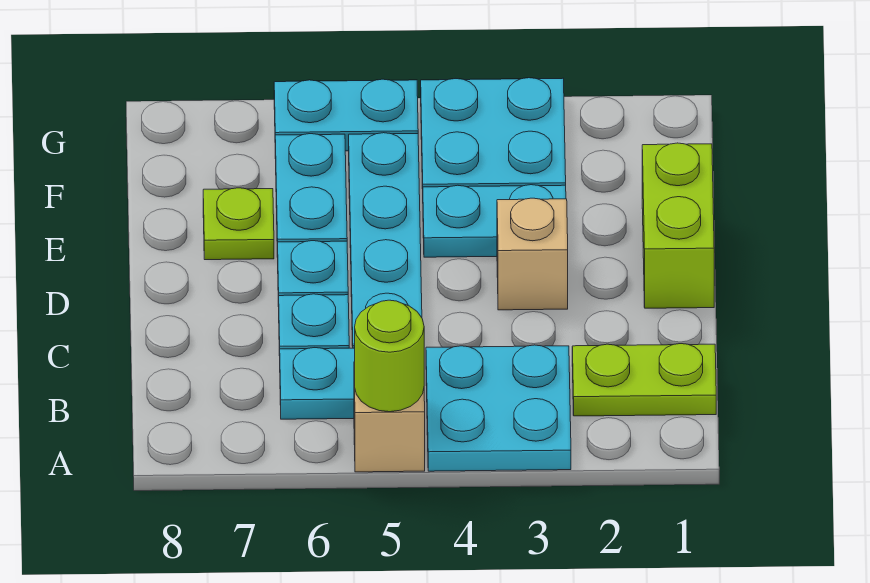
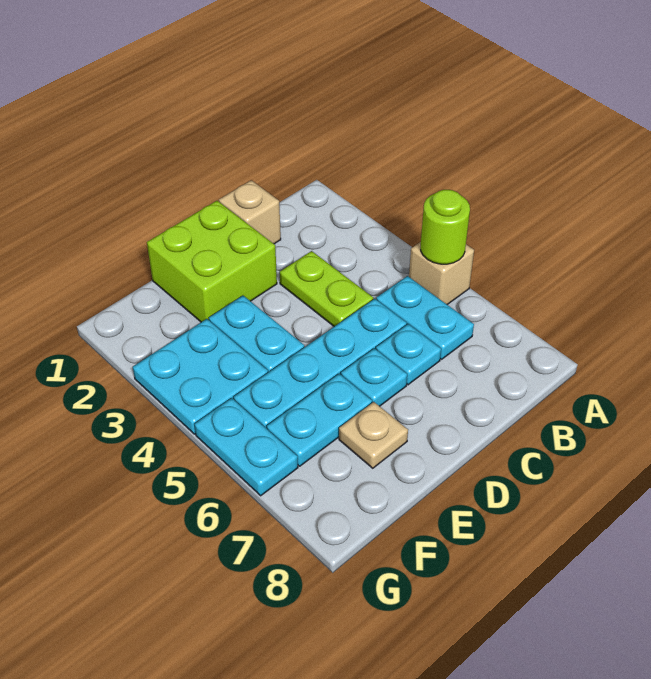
cyan 2x2 plate [426,345,571,471] -> none
lime 1x2 plate [572,344,716,416] -> lime 1x2 plate moved to [280,251,373,327]
lime 1x2 brick [642,143,714,308] -> lime 2x2 brick [147,201,277,322]
tan 1x1 brick [497,198,568,310] -> tan 1x1 brick moved to [219,180,281,244]
lime 1x1 plate [203,188,274,260] -> tan 1x1 plate [339,402,408,468]

